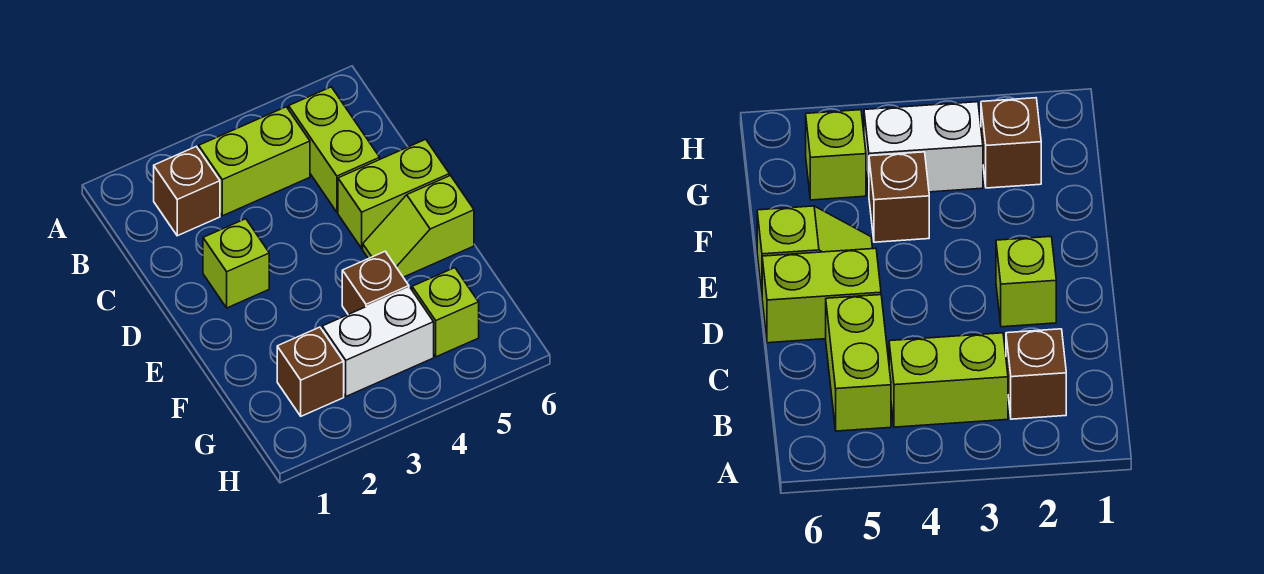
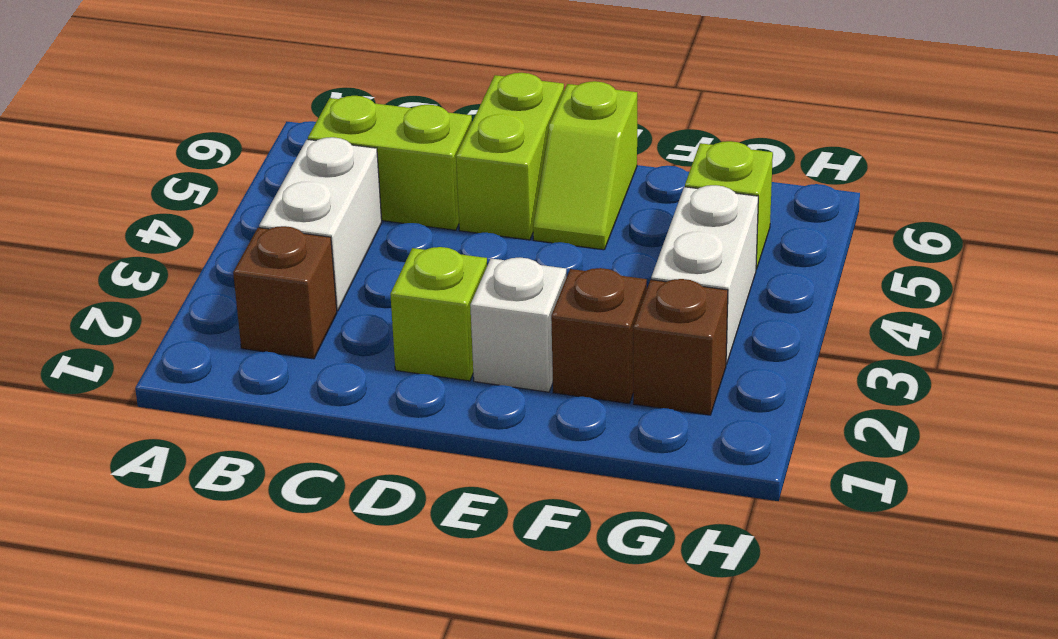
lime 1x2 brick [199,107,310,216] -> white 1x2 brick [259,137,382,311]
none -> white 1x1 brick [470,258,566,392]
brown 1x1 brick [342,252,409,314] -> brown 1x1 brick moved to [551,268,647,404]

